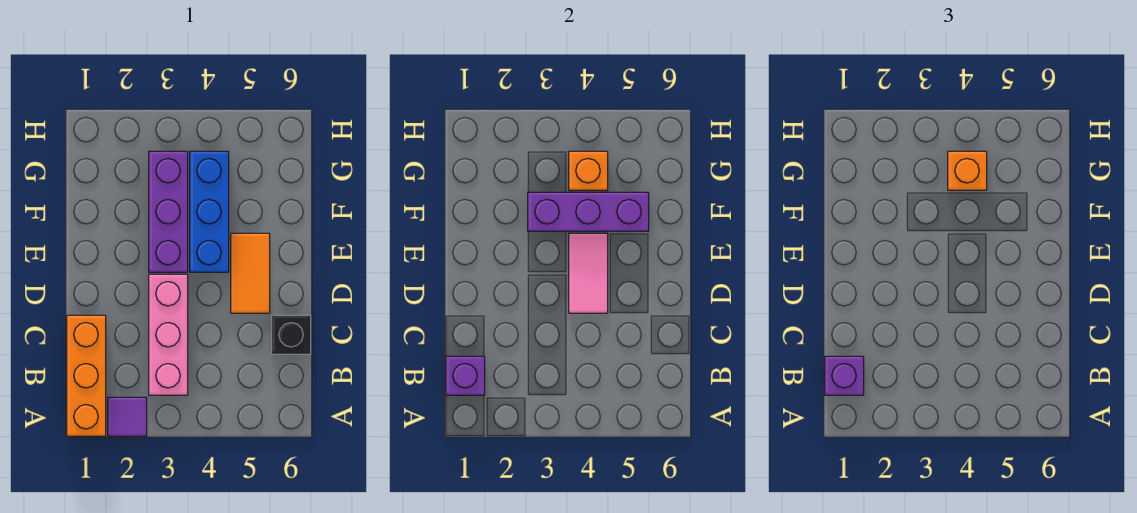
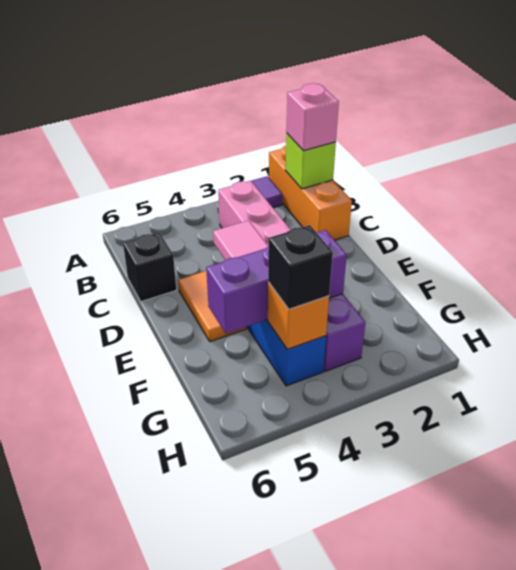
purple 1x1 brick [446,356,485,395] -> lime 1x1 brick [285,133,336,189]
purple 1x1 brick [825,356,864,395] -> pink 1x1 brick [286,83,339,151]
orange 1x1 brick [948,151,987,190] -> black 1x1 brick [268,225,333,309]

